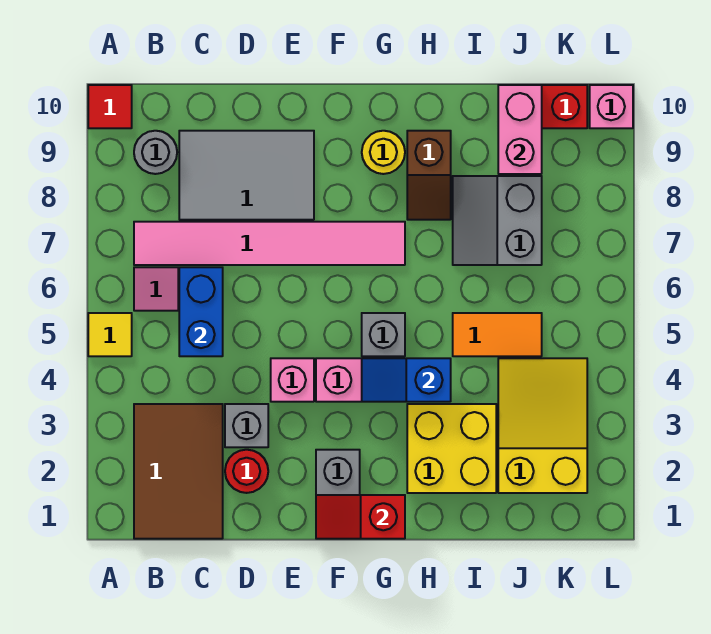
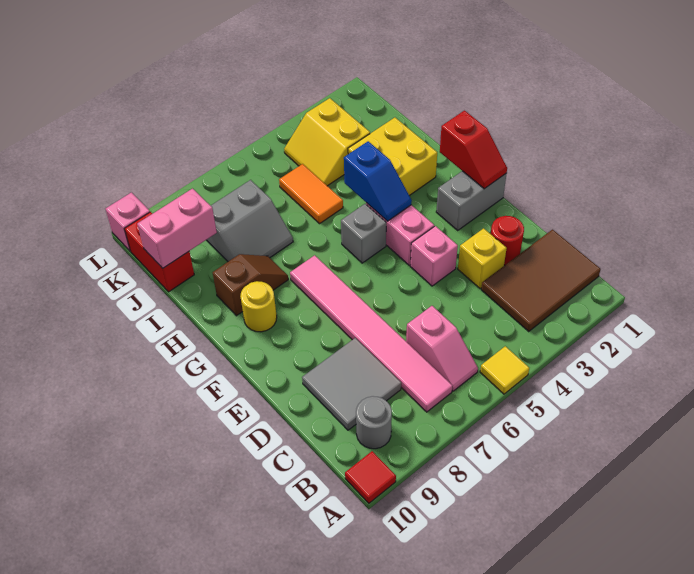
blue 1x2 brick [179,267,223,356] -> none
grey 2x3 tile [179,131,314,220] -> grey 2x2 tile [302,338,401,430]
grey 1x1 brick [225,404,268,447] -> yellow 1x1 brick [458,228,507,289]
yellow 2x3 slope [498,358,587,493] -> yellow 2x2 slope [284,98,370,186]

